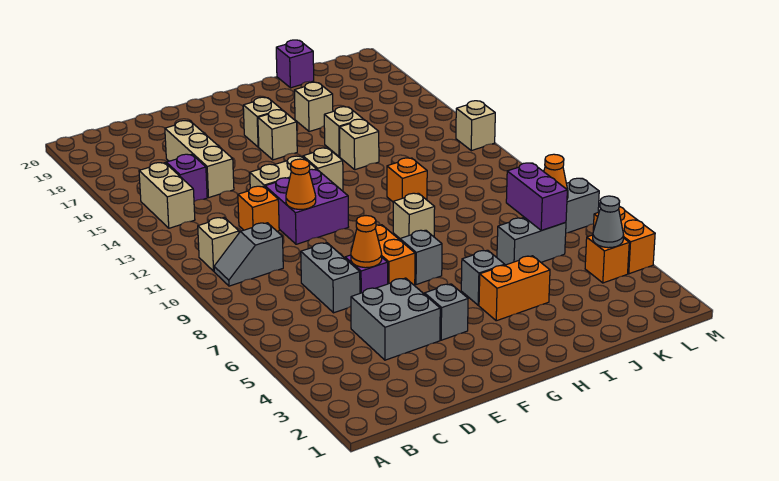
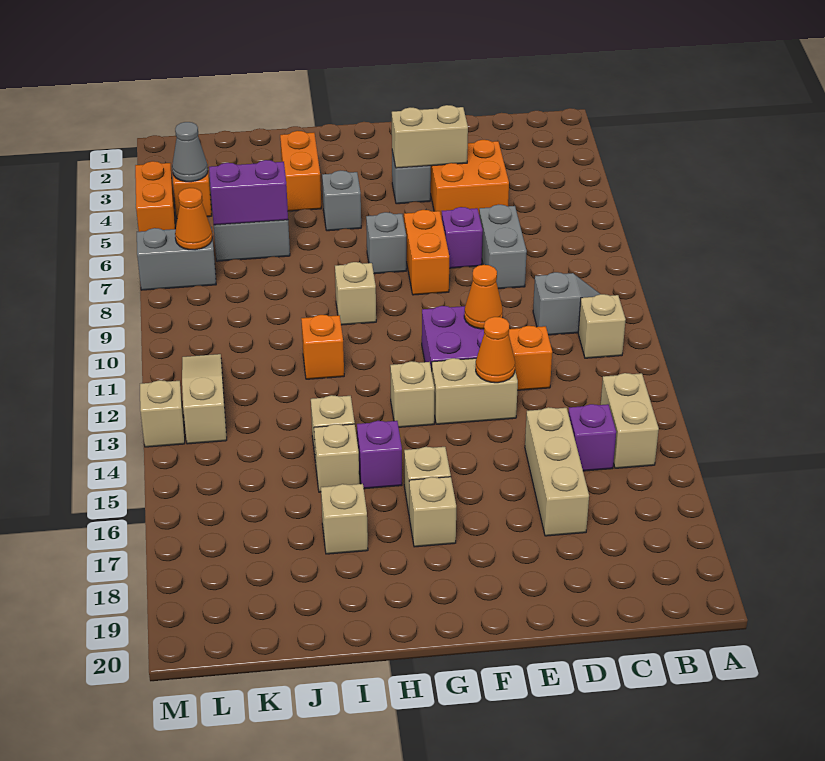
grey 2x2 brick [351,278,440,360] -> orange 2x2 brick [430,140,509,218]
none -> tan 1x2 brick [392,105,468,168]
orange 1x1 cone [351,216,382,268] -> orange 1x1 cone moved to [476,317,515,383]
orange 1x2 brick [479,256,550,321] -> orange 1x2 brick turned to [280,131,321,211]
purple 1x1 brick [276,40,314,88] -> purple 1x1 brick moved to [357,421,402,489]
purple 1x2 brick [506,163,567,231] -> purple 1x2 brick turned to [209,160,288,225]
none -> tan 1x3 slope [182,354,227,444]

